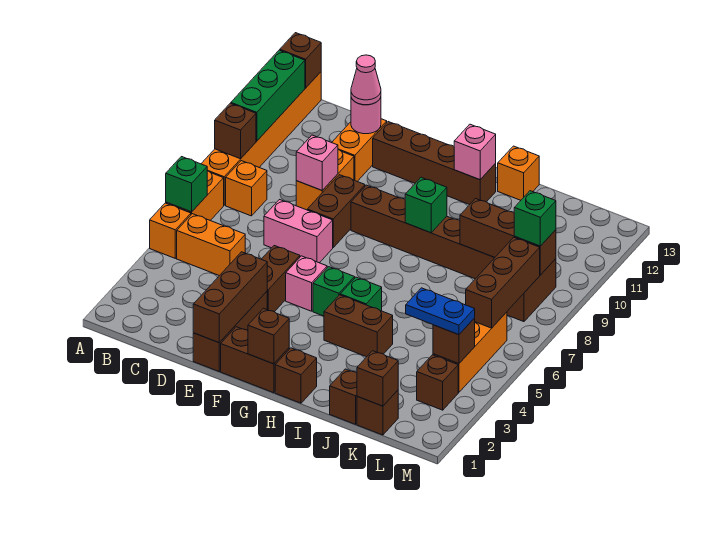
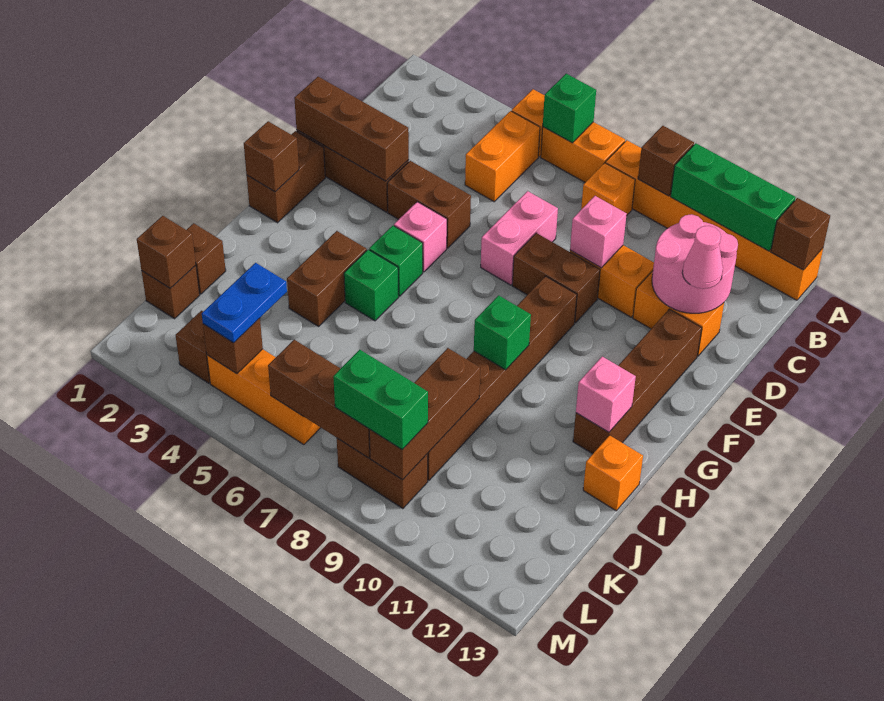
pink 1x1 round brick [351,98,381,134] -> pink 2x2 round brick [652,214,738,313]
brown 1x1 brick [275,348,317,403] -> none
green 1x1 brick [514,191,556,246] -> green 1x2 brick [333,350,428,450]

